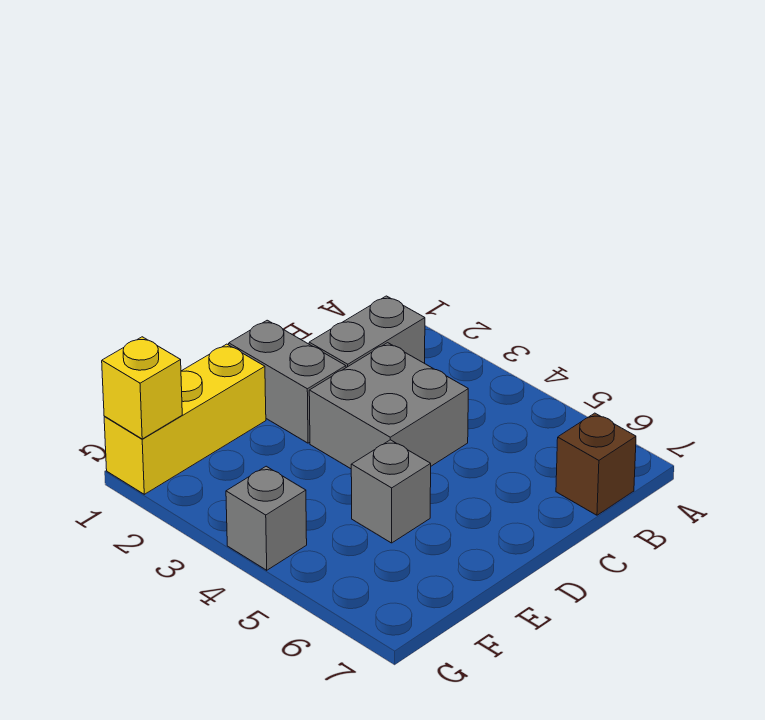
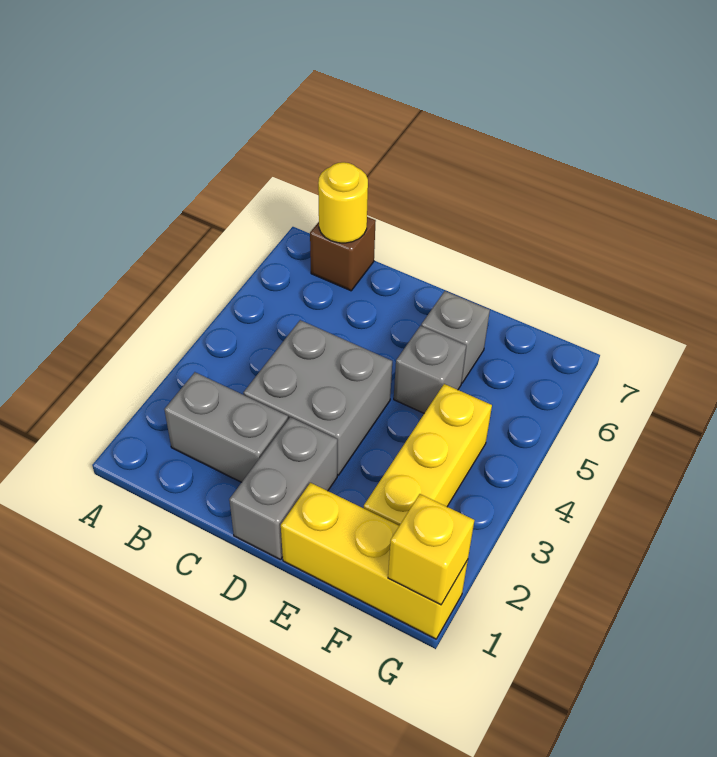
none -> yellow 1x1 round brick [318,162,368,243]
none -> yellow 1x3 brick [364,384,492,526]
grey 1x1 brick [226,466,307,570] -> grey 1x1 brick moved to [421,291,490,383]

